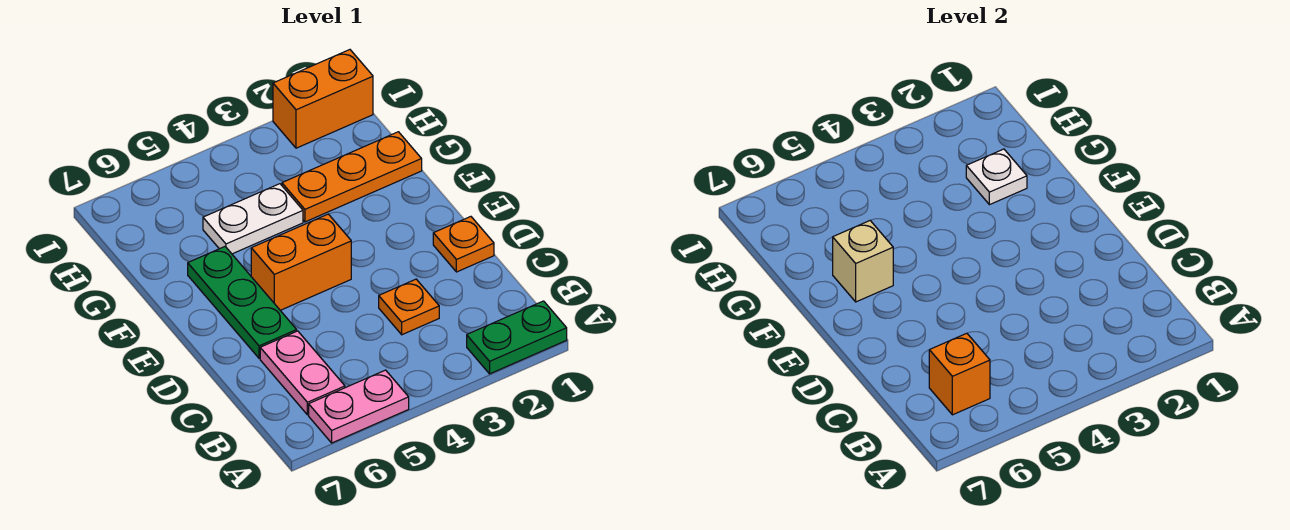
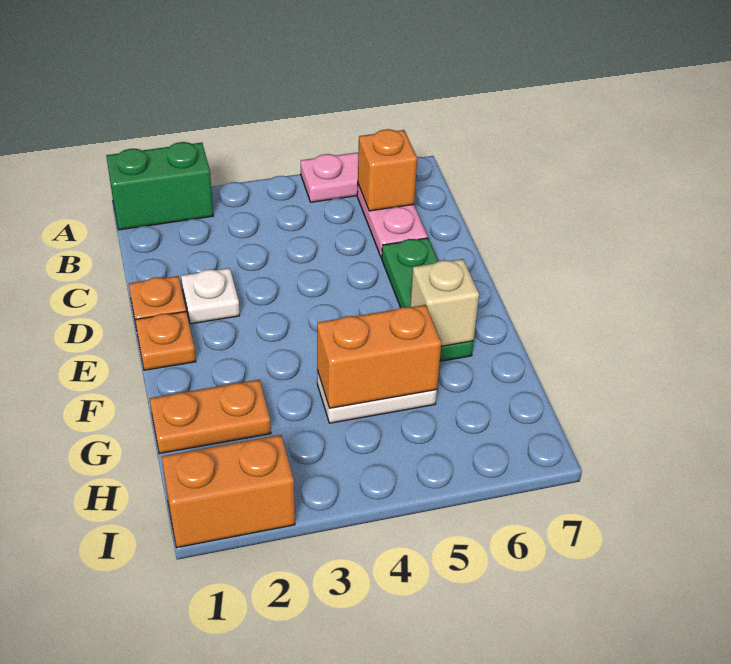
green 1x2 plate [467,301,567,374] -> green 1x2 brick [106,142,213,230]
orange 1x1 plate [379,279,439,335] -> orange 1x1 plate moved to [135,312,196,370]
orange 1x2 brick [251,214,351,310] -> orange 1x2 brick moved to [317,305,441,408]
orange 1x3 plate [282,132,422,222] -> orange 1x2 plate [150,380,271,454]
white 1x1 plate [966,149,1027,205] -> white 1x1 plate moved to [181,268,240,324]

